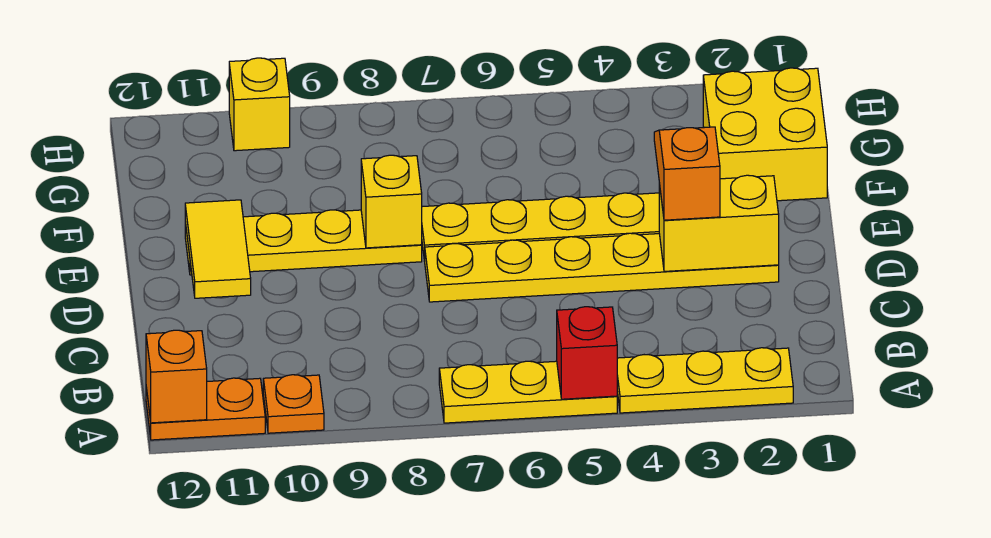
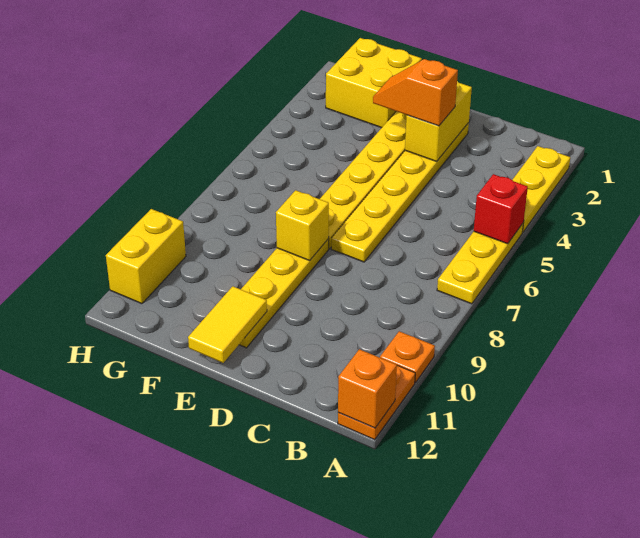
yellow 1x2 tile [185,200,251,298] -> yellow 1x2 tile turned to [188,286,267,363]
yellow 1x1 brick [229,58,290,151] -> yellow 1x2 brick [106,209,186,304]

